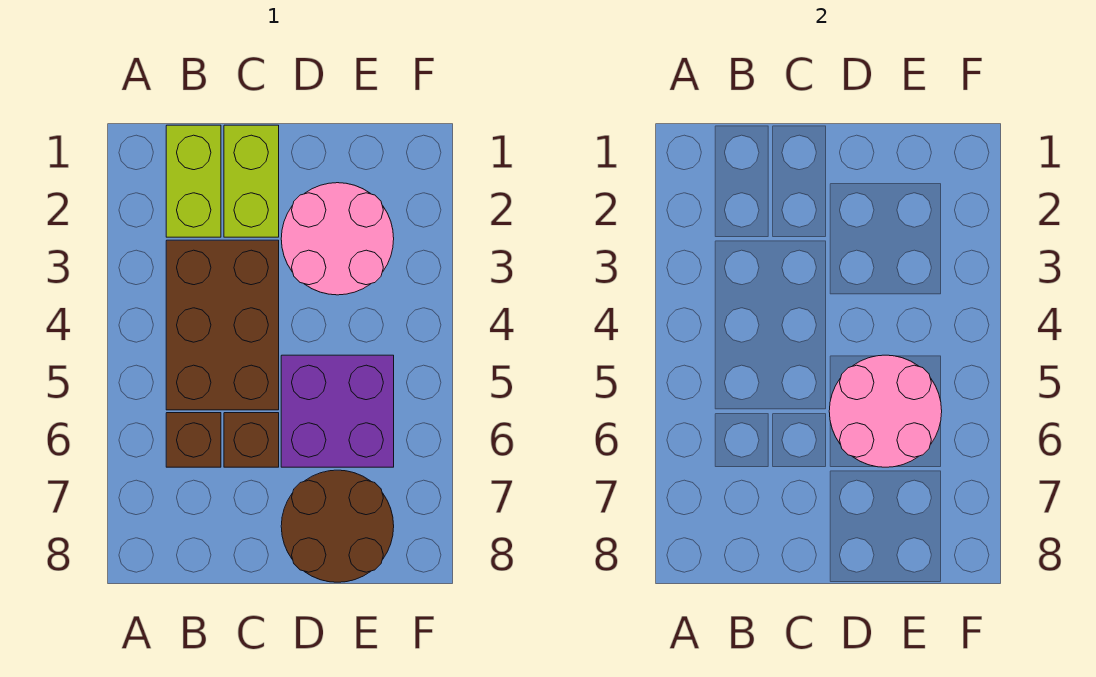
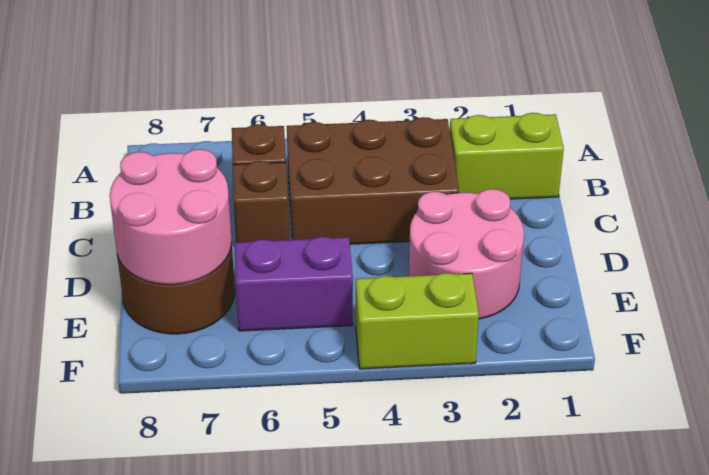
lime 1x2 brick [224,125,279,237] -> lime 1x2 brick moved to [356,273,479,369]
purple 2x2 brick [281,355,394,467] -> purple 1x2 brick [235,237,353,331]
pink 2x2 round brick [829,355,942,467] -> pink 2x2 round brick moved to [110,149,232,285]

